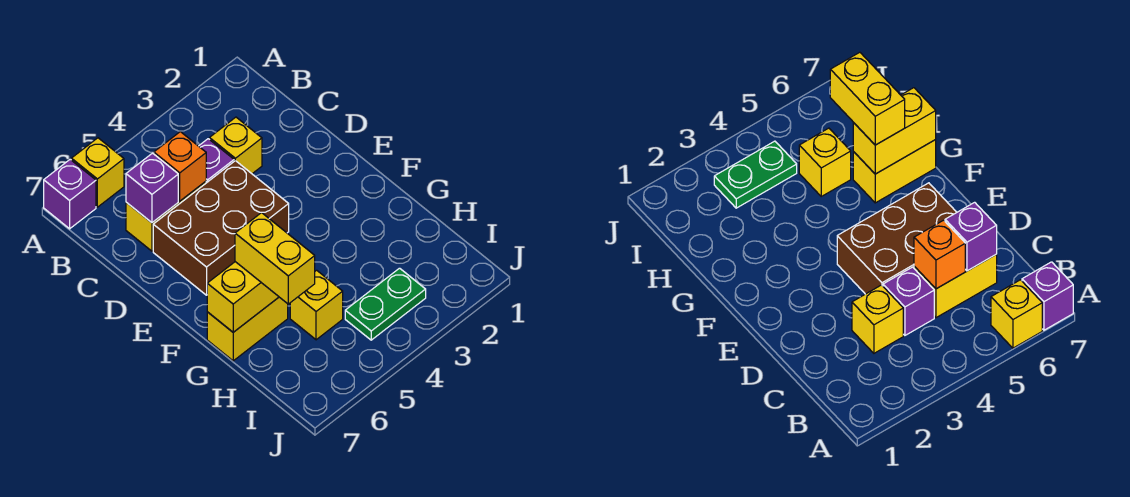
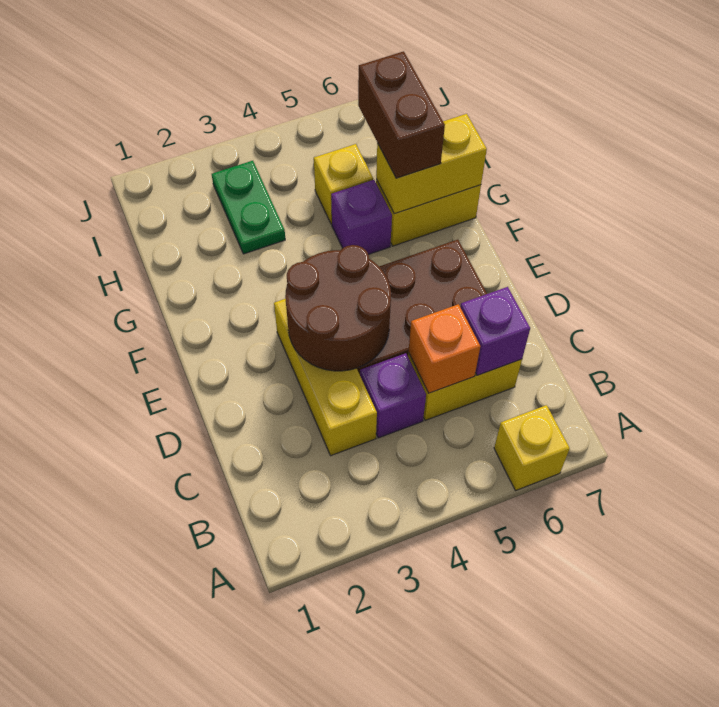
purple 1x1 brick [44,159,96,229] -> purple 1x1 brick moved to [331,180,392,254]
yellow 1x1 brick [210,117,262,174] -> yellow 1x3 brick [274,299,377,456]
none -> brown 2x2 round brick [285,245,391,371]
yellow 1x2 brick [235,213,315,304] -> brown 1x2 brick [358,51,445,178]
green 1x2 plate [345,268,426,340] -> green 1x2 plate turned to [212,161,285,254]

